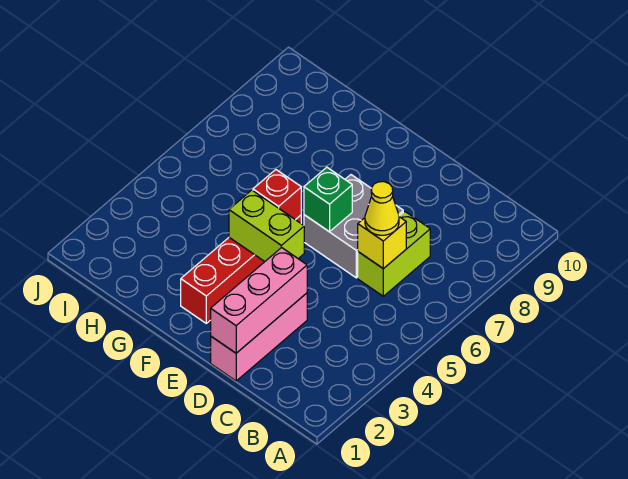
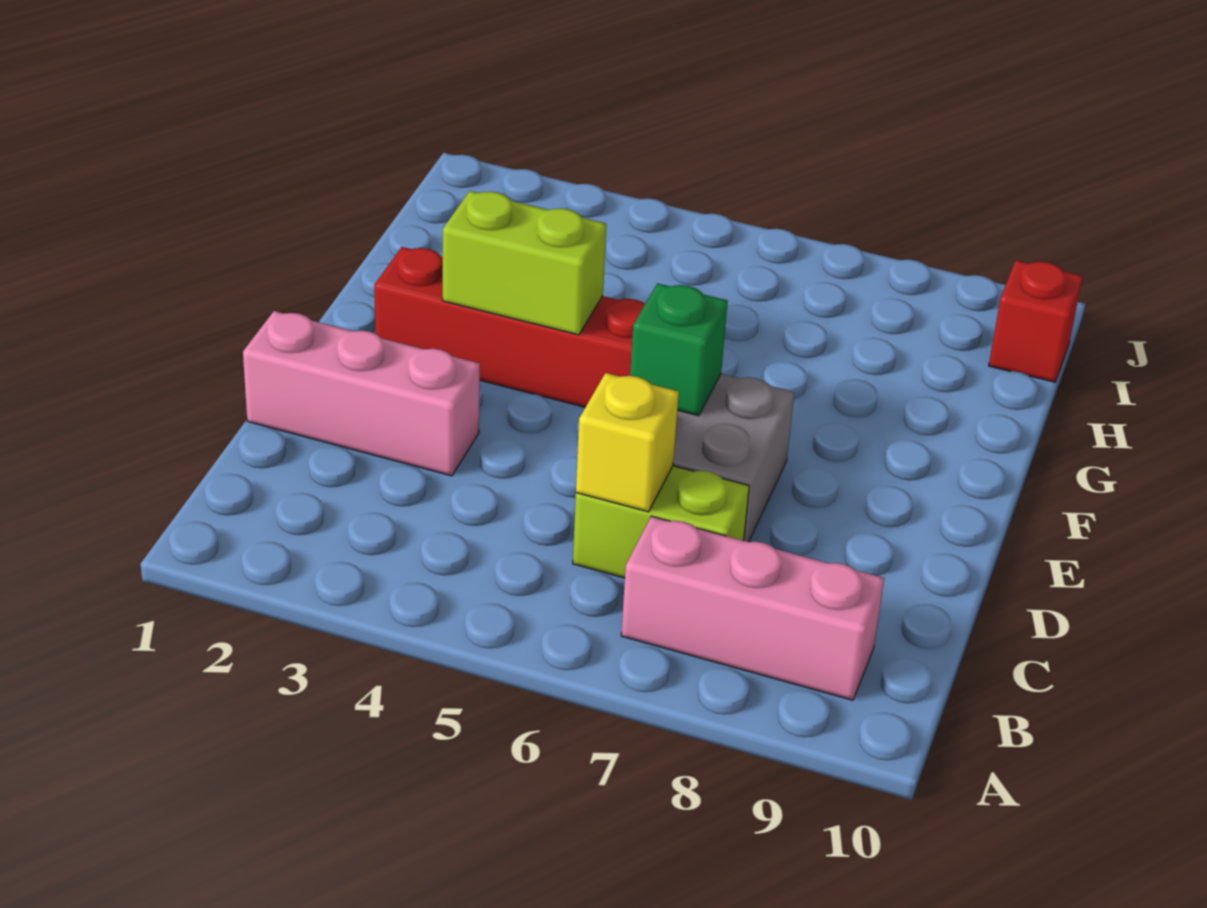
yellow 1x1 cone [365,182,399,235] -> none
pink 1x3 brick [211,247,307,353] -> pink 1x3 brick moved to [621,516,884,700]
lime 1x2 brick [229,190,304,261] -> lime 1x2 brick turned to [443,191,606,335]
red 1x1 brick [253,170,301,220] -> red 1x1 brick moved to [989,260,1083,382]

